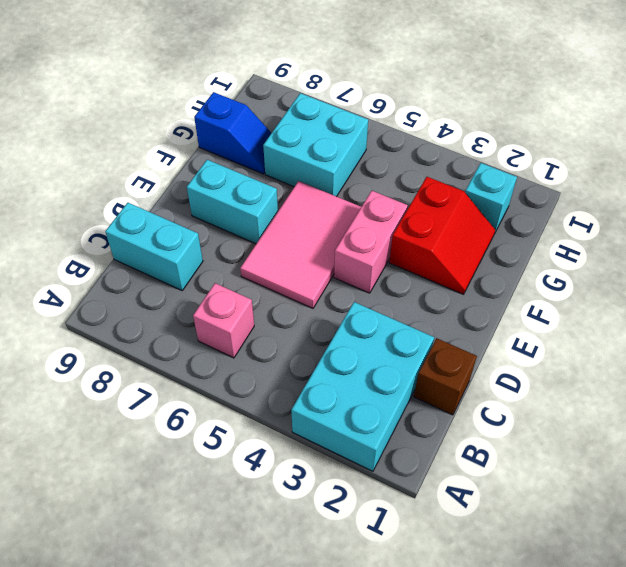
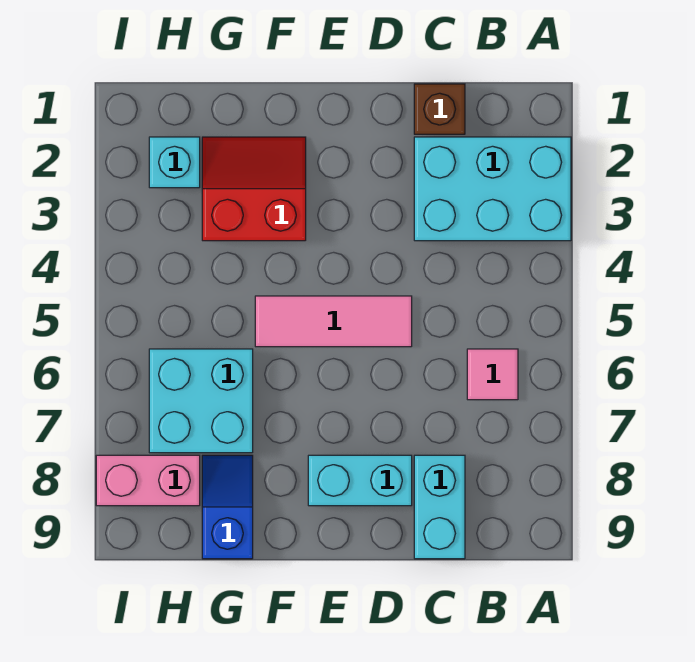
pink 1x1 brick [193,283,254,358] -> pink 1x1 tile [467,349,518,400]
pink 2x3 tile [240,181,361,308] -> pink 1x3 tile [255,296,412,347]
pink 1x2 brick [334,191,408,293] -> pink 1x2 brick moved to [96,455,200,506]
cyan 1x2 brick [187,160,278,244] -> cyan 1x2 brick turned to [308,455,412,506]

